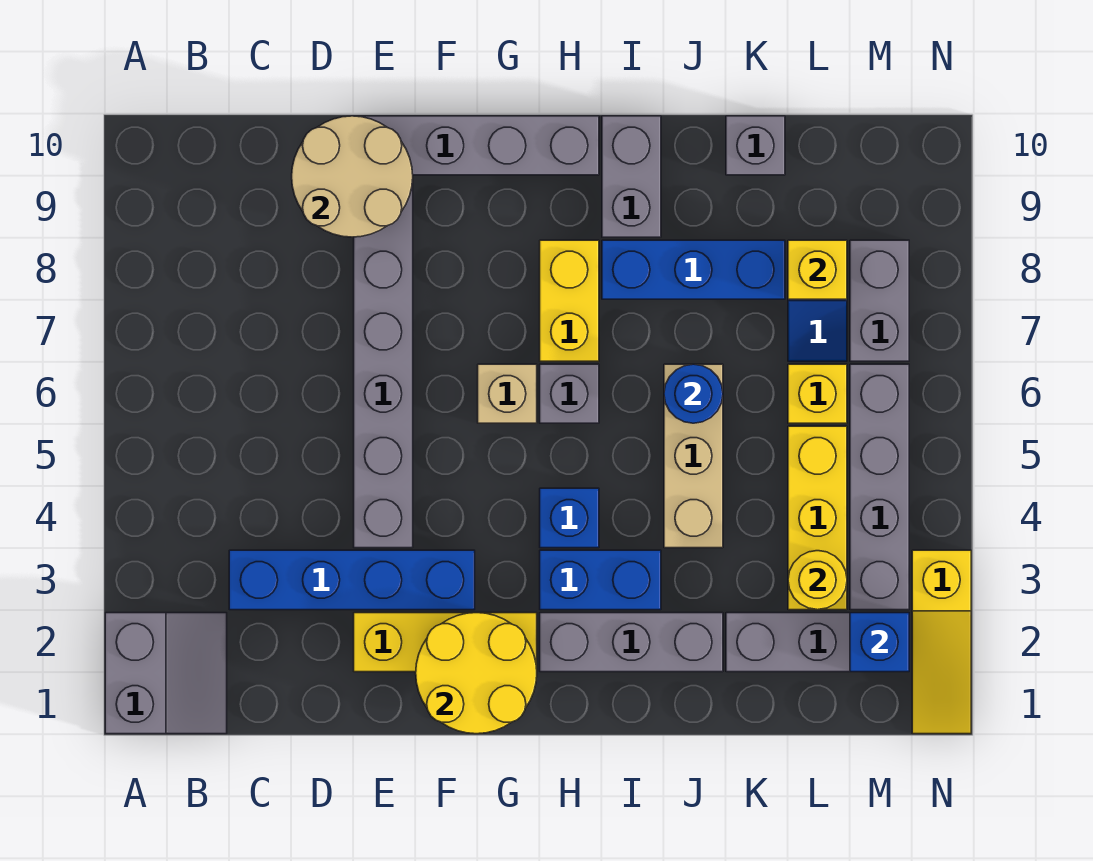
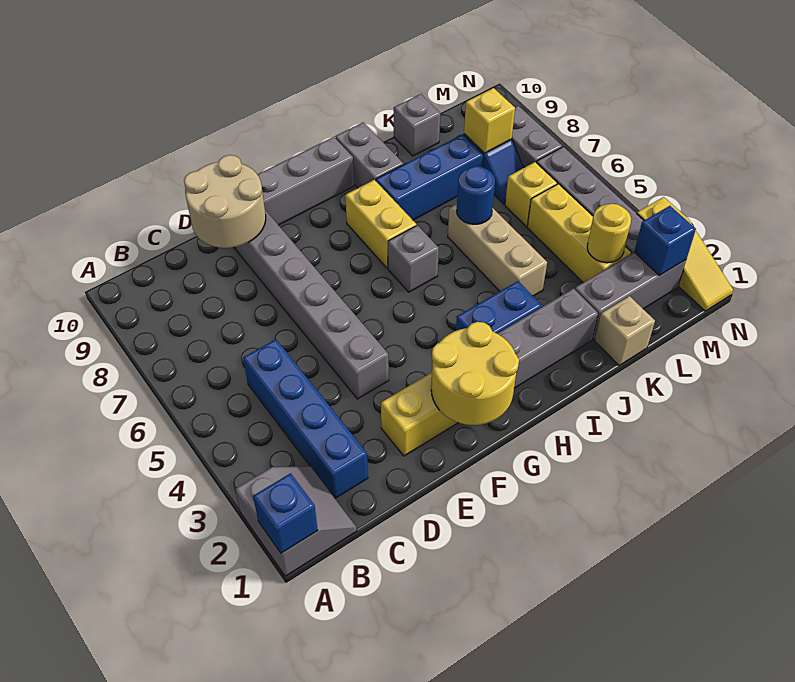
blue 1x4 brick [229,550,475,610] -> blue 1x4 brick turned to [243,339,368,498]
tan 1x1 brick [478,364,537,423] -> tan 1x1 brick moved to [595,296,655,366]
blue 1x1 brick [540,488,599,548] -> blue 1x1 brick moved to [253,473,318,553]

